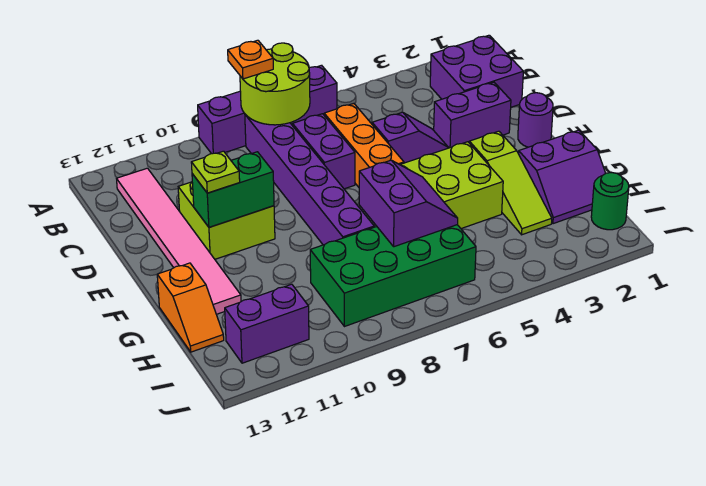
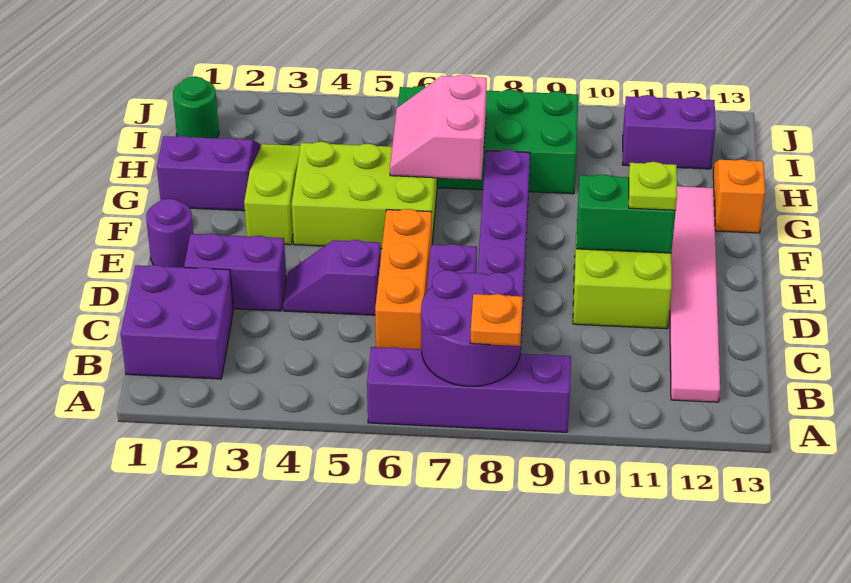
lime 2x2 round brick [240,43,310,125] -> purple 2x2 round brick [421,270,522,386]
purple 2x2 slope [359,160,458,247] -> pink 2x2 slope [390,74,487,180]

